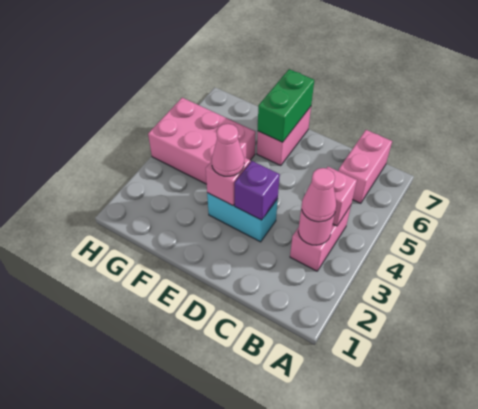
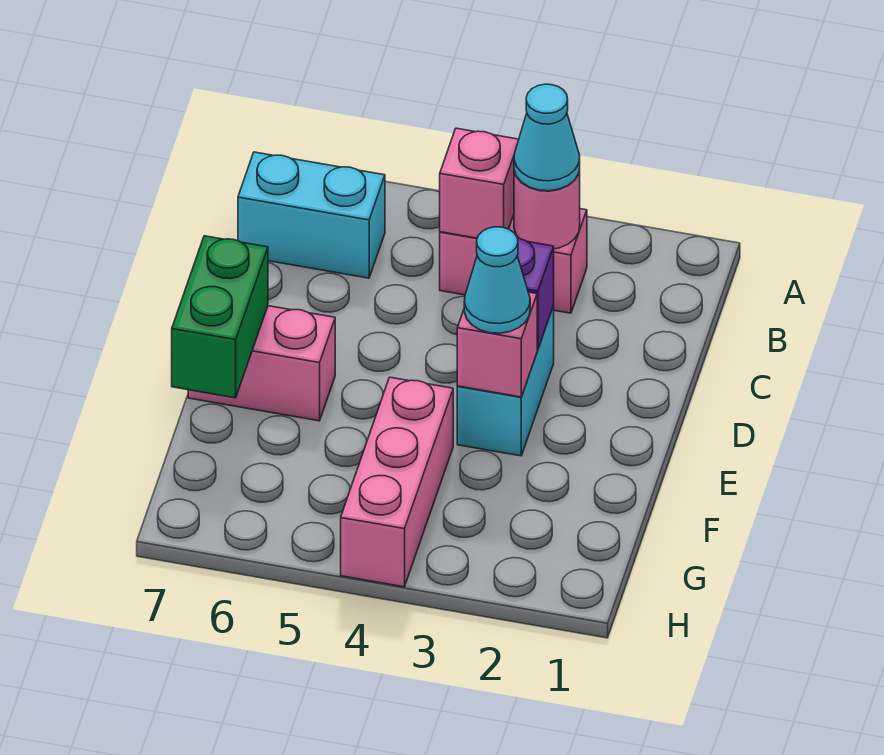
pink 1x1 cone [302,168,336,222] -> cyan 1x1 cone [514,84,580,191]
pink 1x2 brick [339,130,392,203] -> cyan 1x2 brick [238,152,385,278]
pink 1x1 cone [212,124,244,176] -> cyan 1x1 cone [464,227,530,333]
green 1x2 brick [258,69,314,142] -> green 1x2 brick turned to [172,236,268,398]
pink 2x3 brick [148,98,256,184] -> pink 1x3 brick [341,377,453,587]

